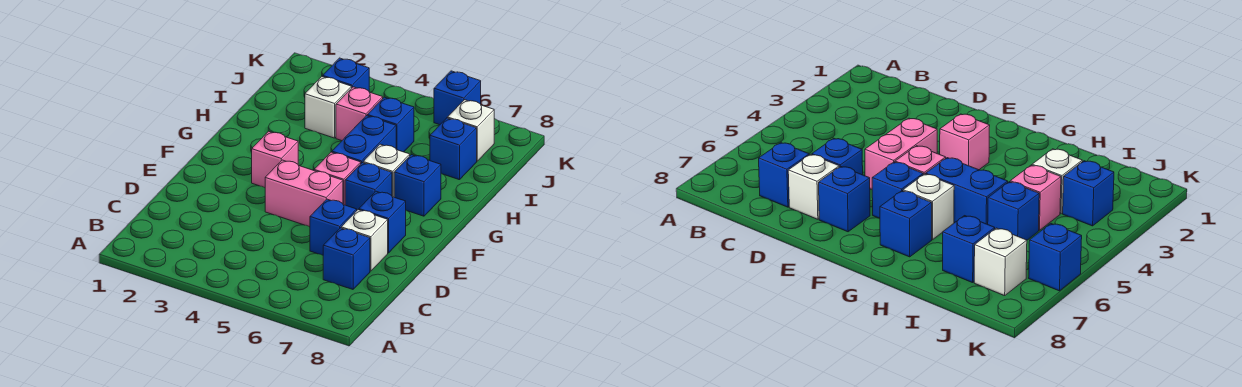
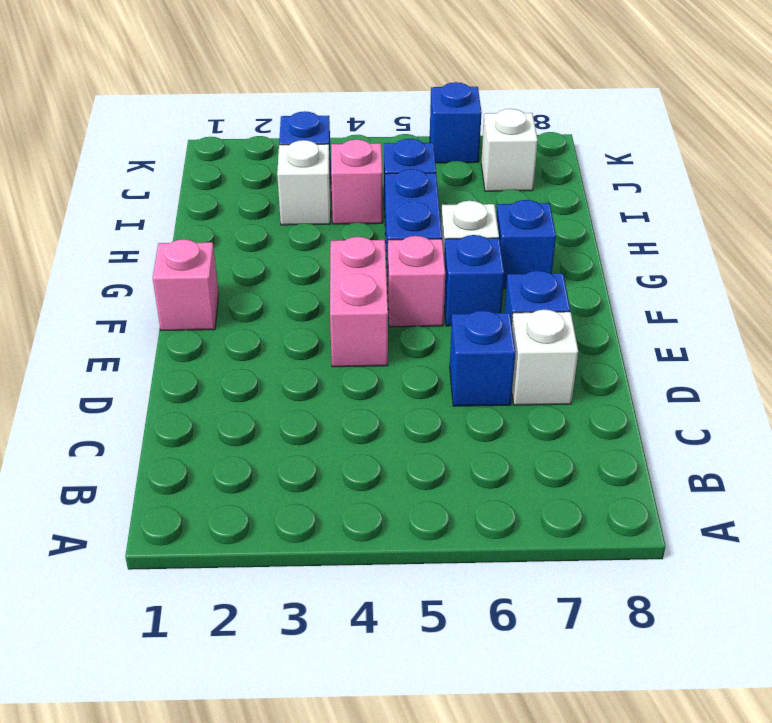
blue 1x1 brick [323,228,370,289] -> none
pink 1x2 brick [265,160,343,227] -> pink 1x2 brick turned to [330,237,388,367]
pink 1x1 brick [252,131,298,188] -> pink 1x1 brick moved to [153,239,219,331]
blue 1x1 brick [430,118,477,180] -> none

